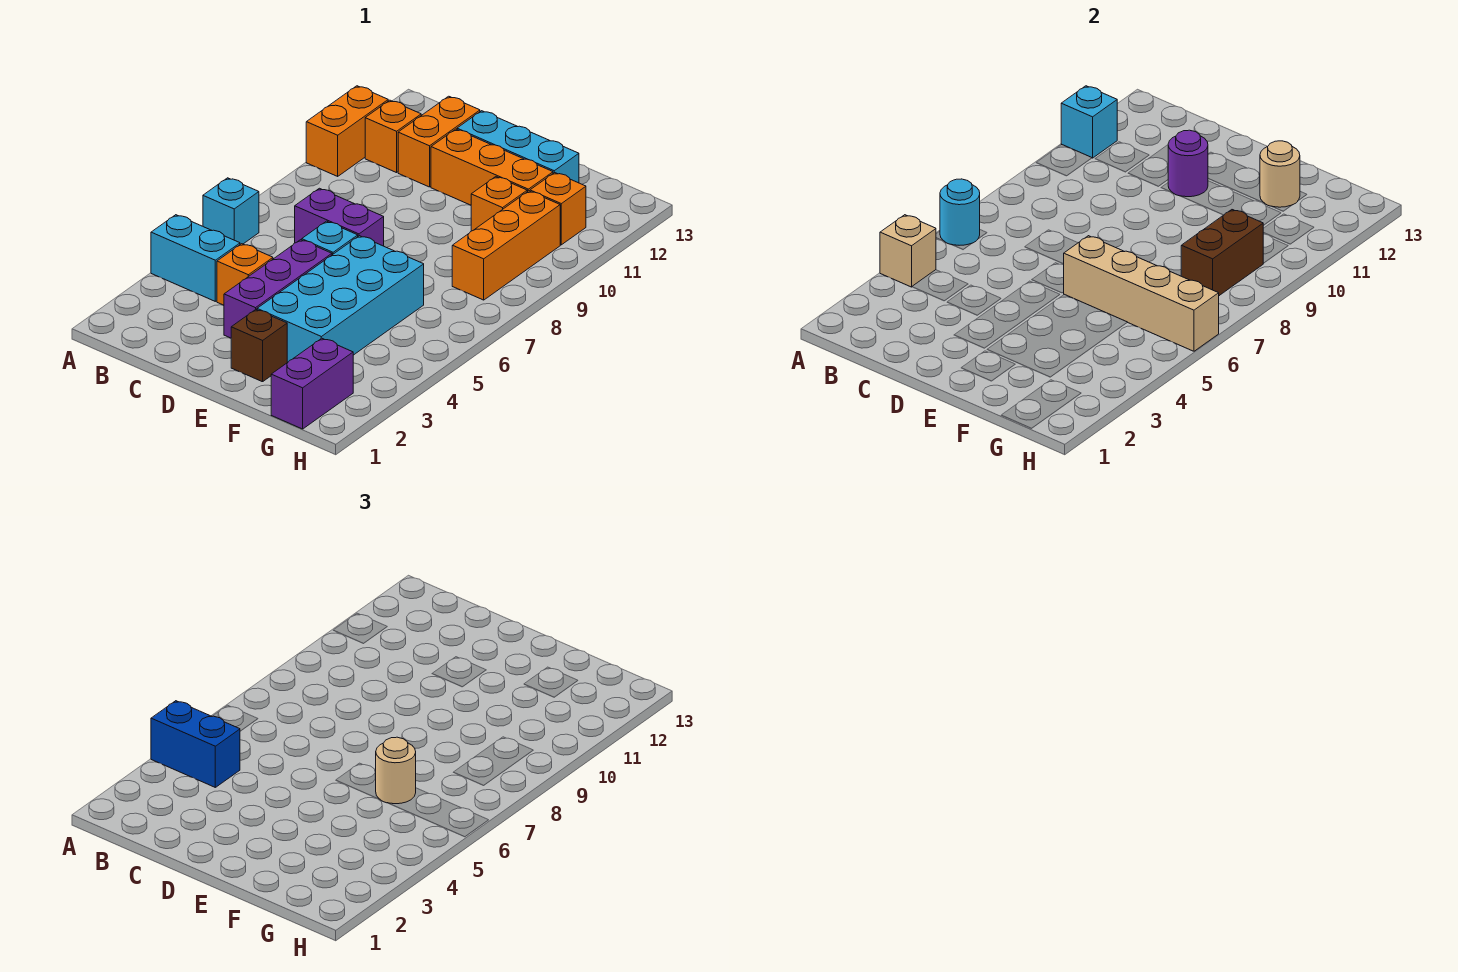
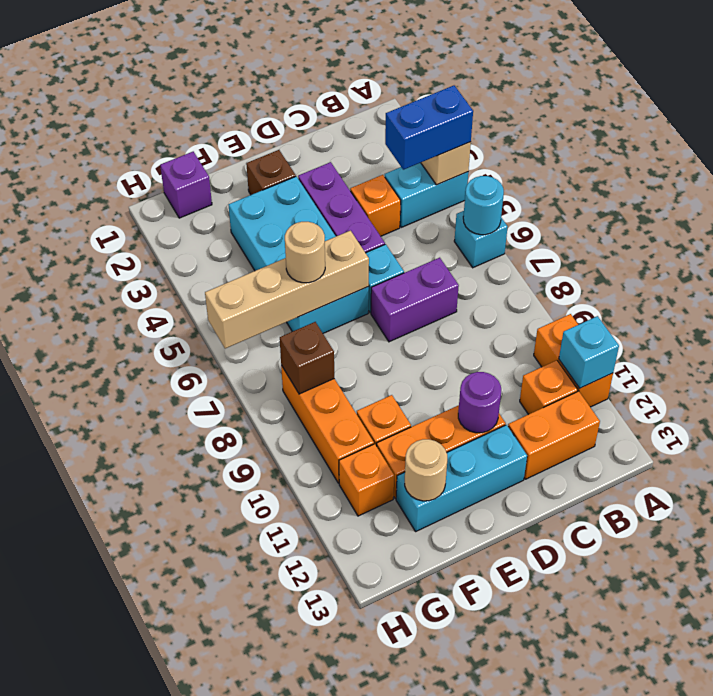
orange 1x2 brick [398,96,480,187] -> orange 1x2 brick turned to [508,391,600,479]
purple 1x2 brick [271,338,353,429] -> purple 1x1 brick [160,152,212,218]
brown 1x2 brick [1181,210,1263,296] -> brown 1x1 brick [280,322,334,394]

